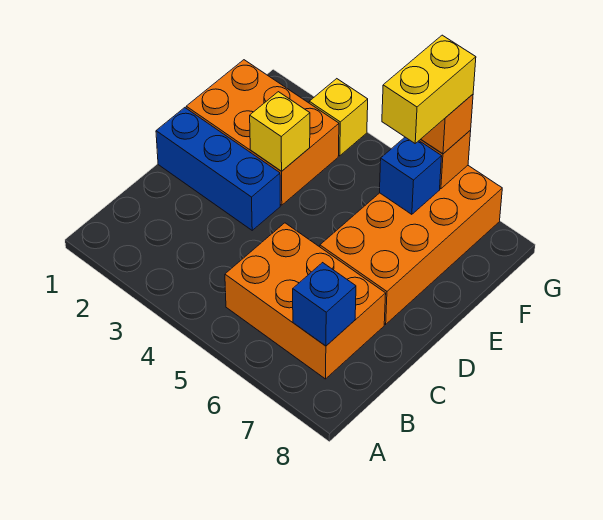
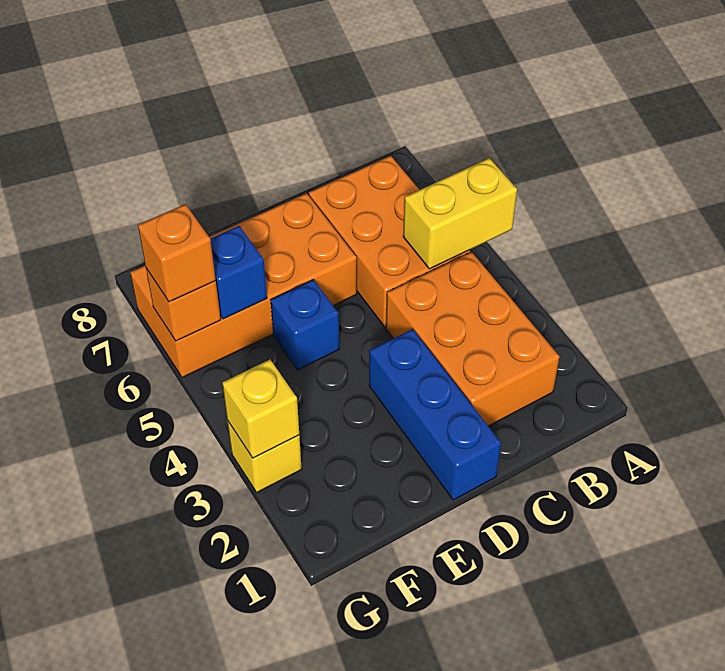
blue 1x1 brick [293,263,356,346] -> blue 1x1 brick moved to [271,280,339,370]
orange 2x3 brick [186,60,339,205] -> orange 2x3 brick moved to [386,252,559,426]
yellow 1x1 brick [250,92,310,171] -> yellow 1x1 brick moved to [222,360,299,458]
yellow 1x2 brick [382,35,476,143] -> yellow 1x2 brick moved to [403,158,517,269]

